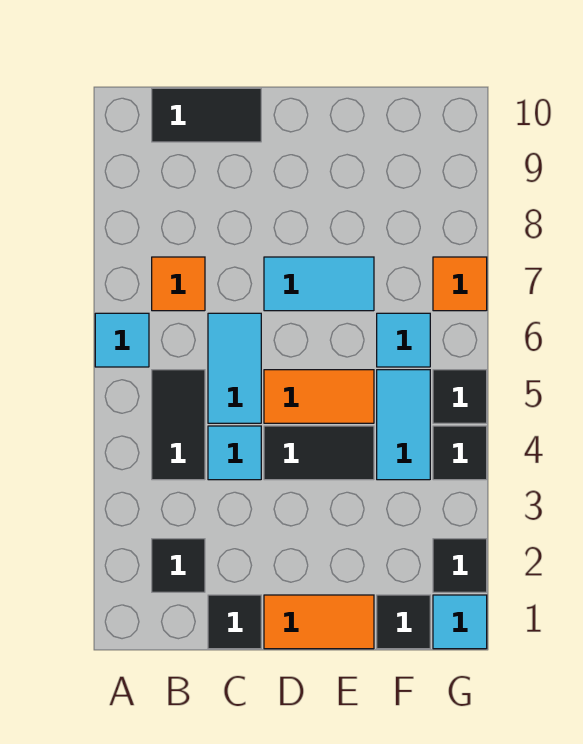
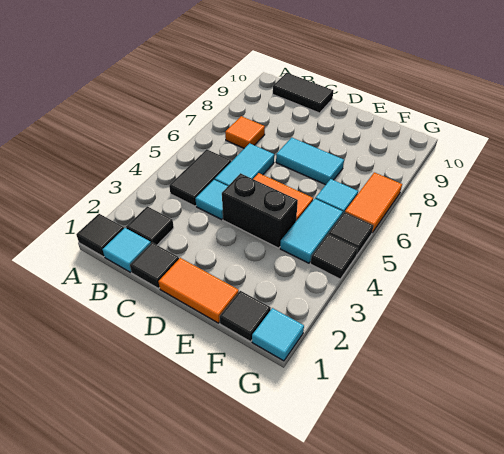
cyan 1x1 tile [95,313,149,367] -> cyan 1x1 tile moved to [103,228,151,272]
black 1x2 tile [264,426,374,480] -> black 1x2 brick [222,173,298,248]
black 1x1 tile [433,539,487,592] -> black 1x1 tile moved to [76,214,124,257]
orange 1x1 tile [433,257,487,311] -> orange 1x2 tile [345,172,402,233]

